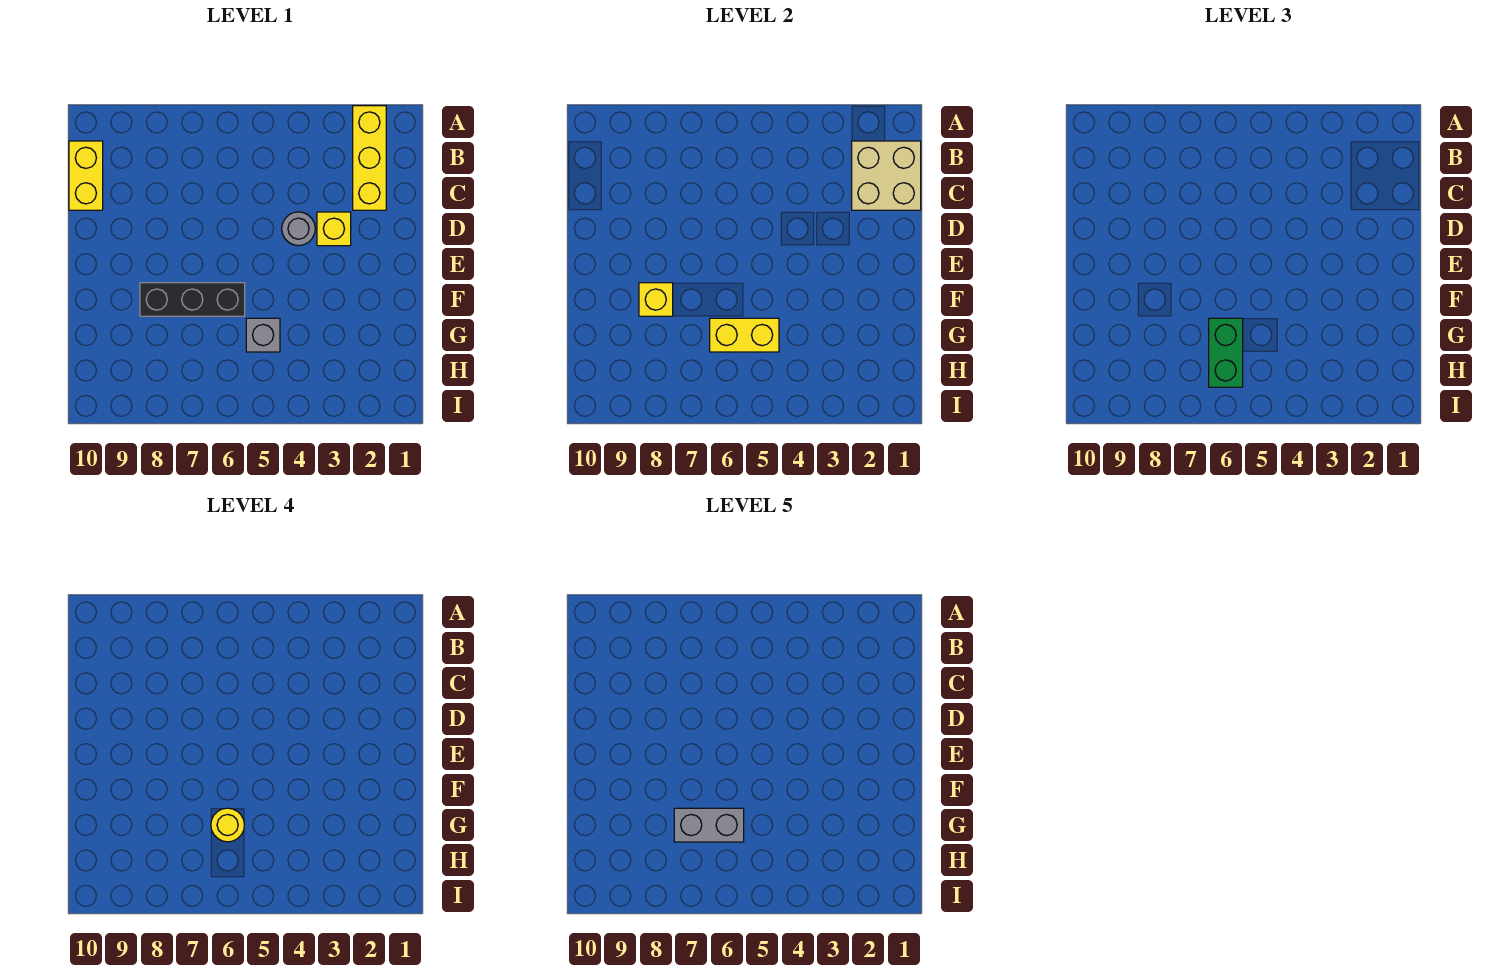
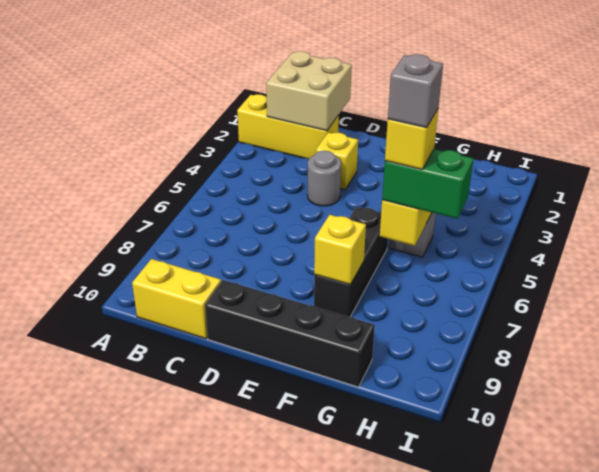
none -> black 1x4 brick [205,280,375,387]
yellow 1x1 round brick [211,808,244,842] -> yellow 1x1 brick [385,109,438,169]
grey 1x2 brick [674,808,744,842] -> grey 1x1 brick [388,54,443,128]

